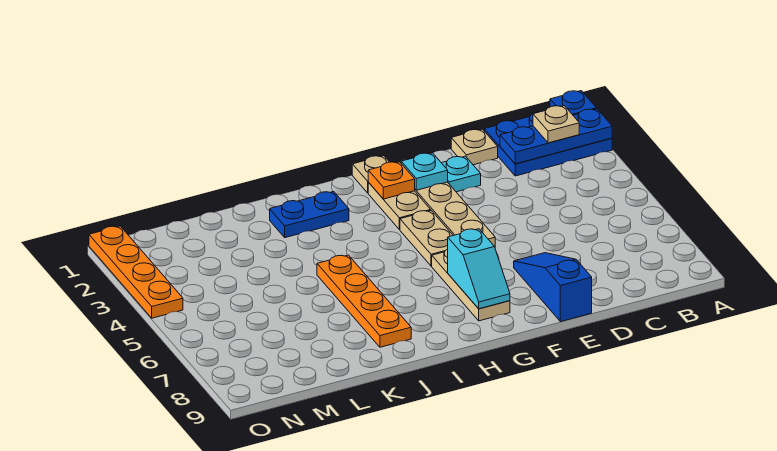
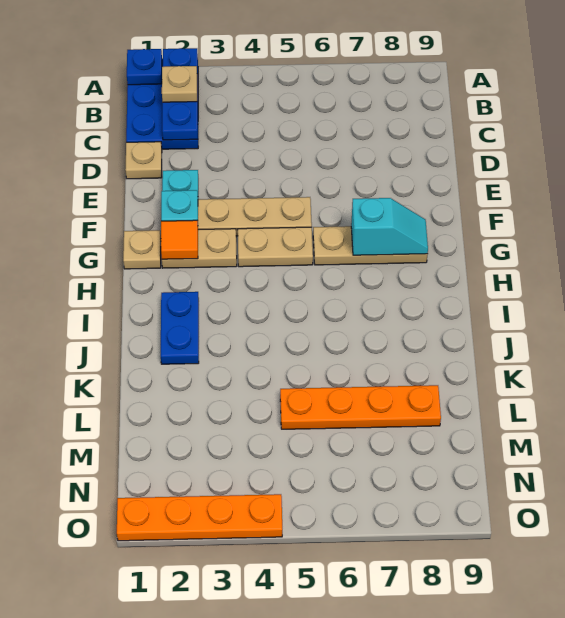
blue 1x3 slope [514,253,592,322] -> none
orange 1x1 plate [368,162,415,199] -> orange 1x1 tile [161,220,198,259]
orange 1x4 plate [317,255,411,347] -> orange 1x4 plate moved to [280,385,441,429]

